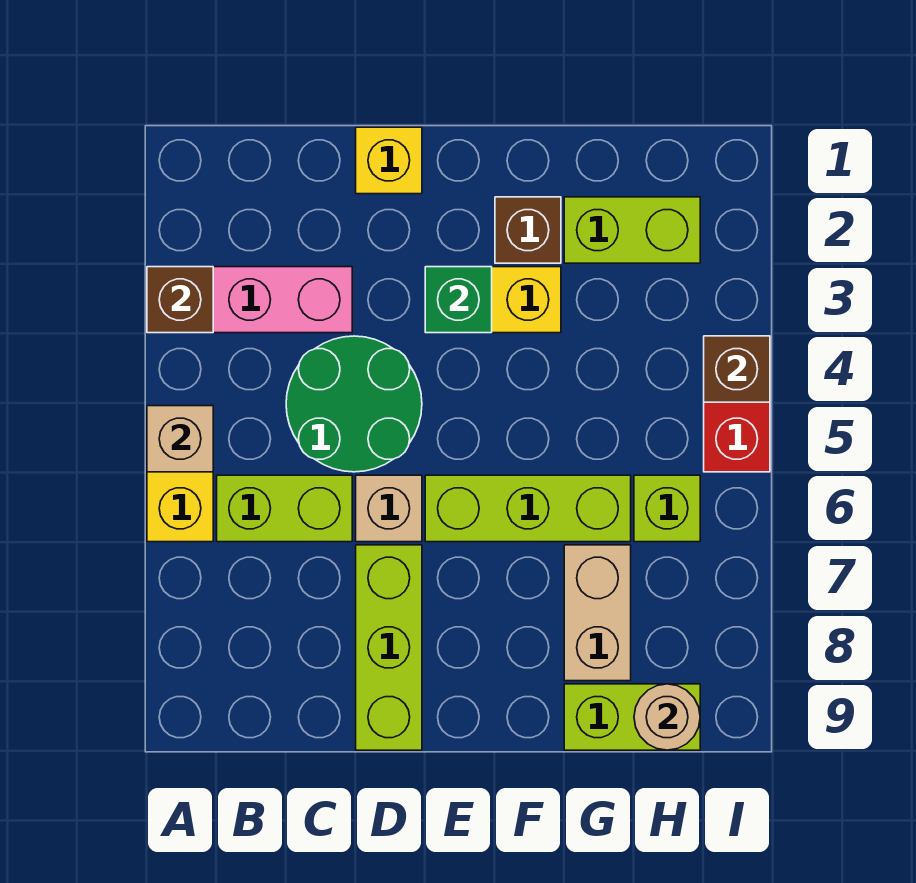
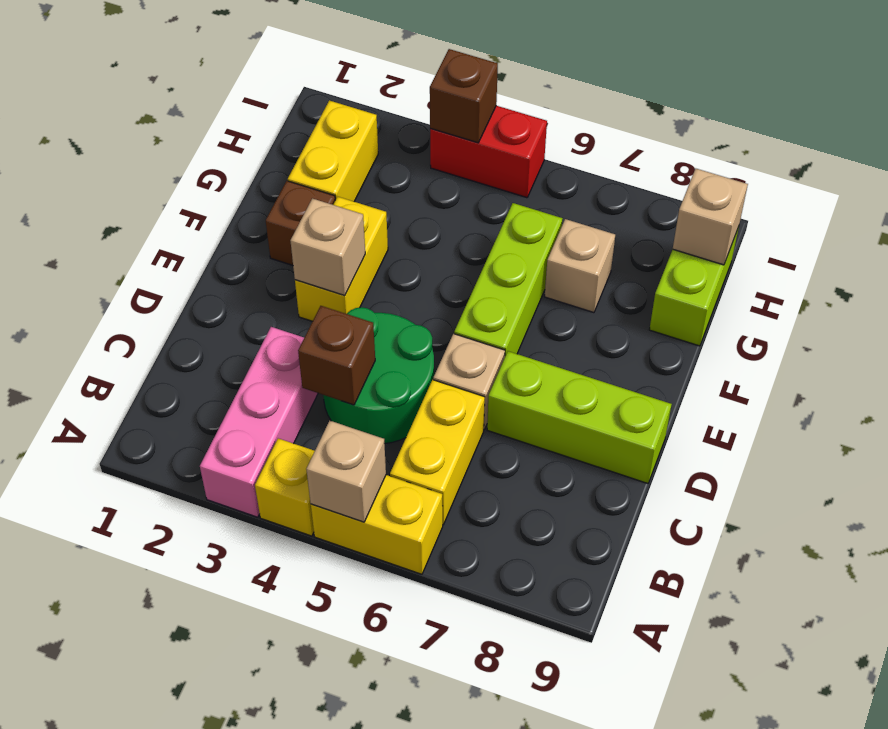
brown 1x1 brick [147,267,213,333] -> brown 1x1 brick moved to [298,306,375,405]
lime 1x2 brick [217,475,352,542] -> yellow 1x2 brick [390,380,485,525]
yellow 1x1 brick [356,127,422,194] -> yellow 1x1 brick moved to [255,438,315,536]
green 1x1 brick [425,267,492,333] -> tan 1x1 brick [290,198,365,295]
lime 1x2 brick [564,197,700,263] -> yellow 1x2 brick [288,100,378,201]
tan 1x2 brick [564,545,631,681] -> tan 1x1 brick [545,219,615,313]
lime 1x1 brick [634,475,700,542] -> none
tan 1x1 round brick [634,684,700,750] -> tan 1x1 brick [673,169,748,265]

